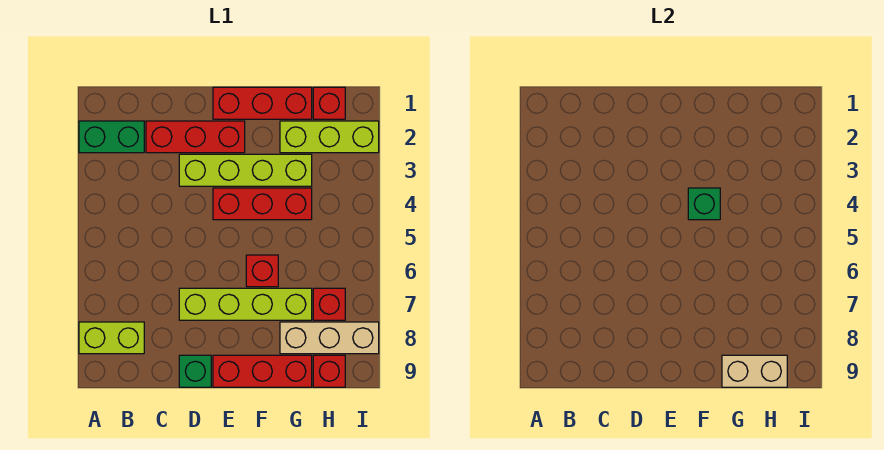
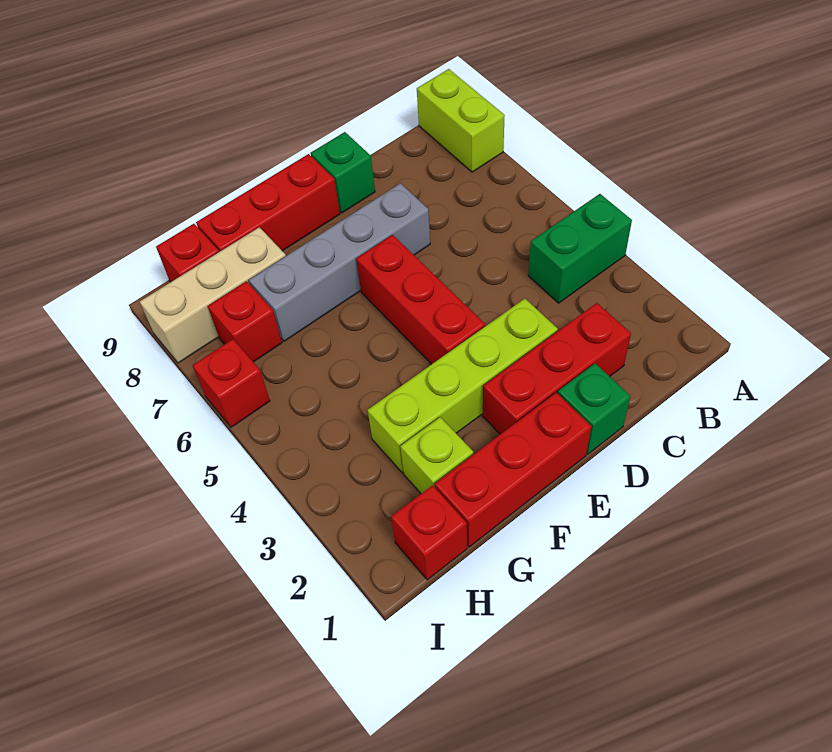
green 1x2 brick [79,121,144,153] -> green 1x2 brick moved to [528,194,632,303]
lime 1x2 brick [79,322,144,354] -> lime 1x2 brick turned to [417,69,505,172]
lime 1x4 brick [179,288,312,320] -> grey 1x4 brick [249,183,430,341]
red 1x3 brick [213,188,312,220] -> red 1x3 brick turned to [356,235,485,364]
green 1x1 brick [688,188,720,220] -> green 1x1 brick moved to [558,363,630,454]
red 1x1 brick [246,255,278,287] -> red 1x1 brick moved to [193,339,270,427]
lime 1x3 brick [280,121,379,153] -> lime 1x1 brick [400,417,473,493]
tan 1x2 brick [722,355,787,387] -> none

